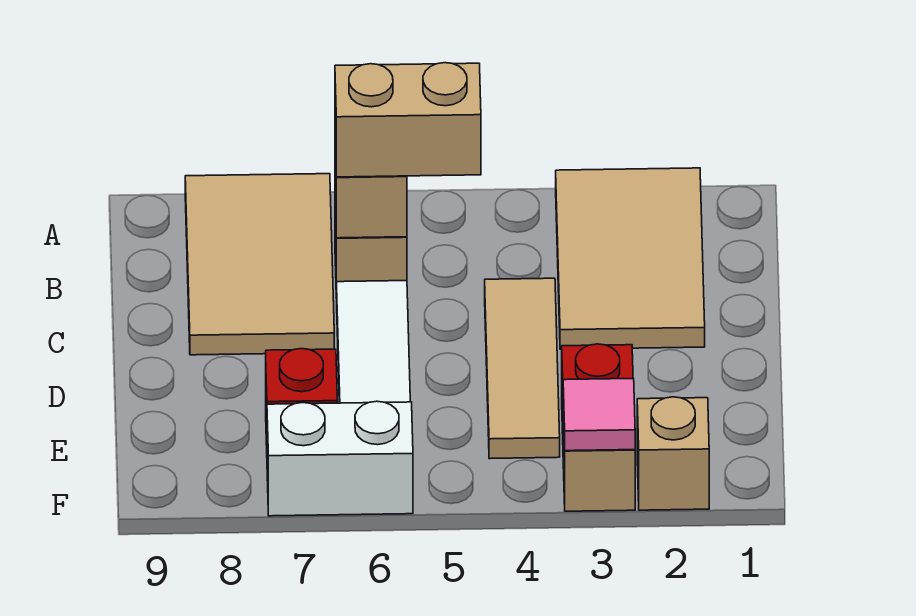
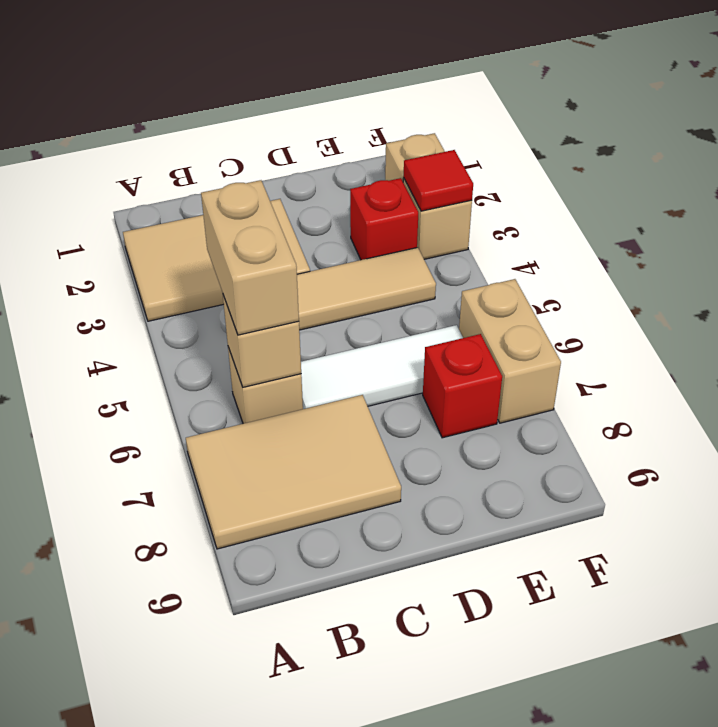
pink 1x1 tile [563,378,635,451] -> red 1x1 tile [404,150,473,211]
white 1x2 brick [267,401,413,516] -> tan 1x2 brick [459,279,561,423]

